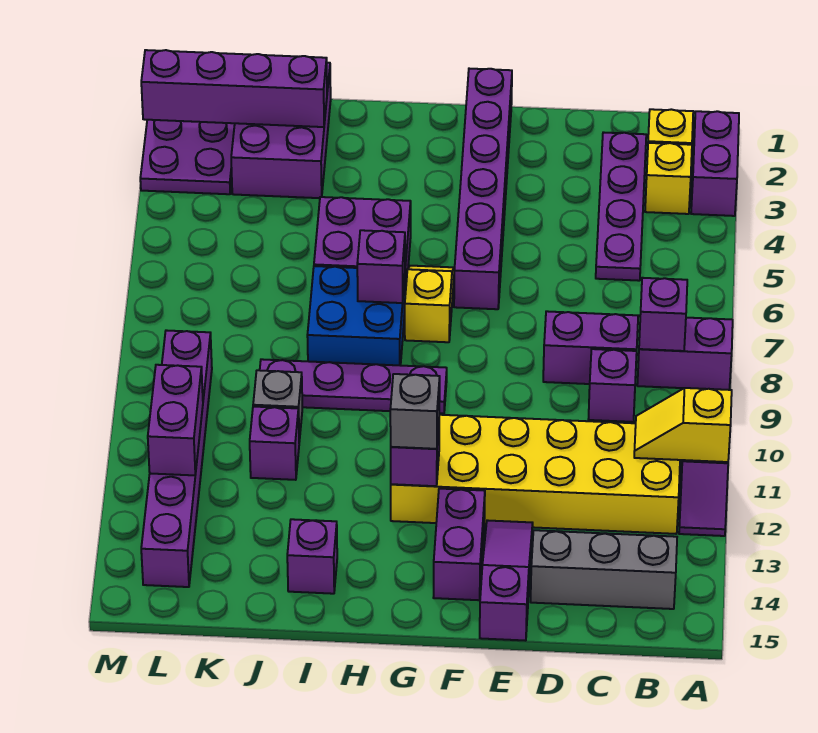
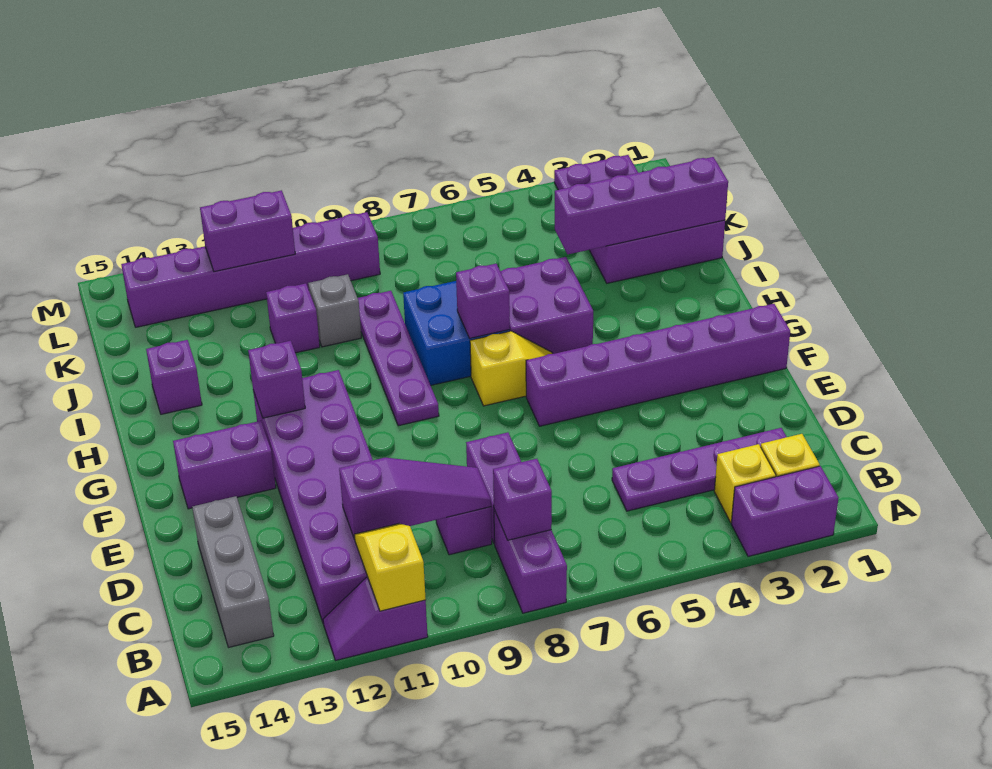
yellow 2x6 brick [391,415,680,534] -> purple 2x6 brick [253,370,373,624]
purple 1x3 slope [480,520,533,641] -> purple 1x3 slope moved to [339,458,491,539]
grey 1x1 brick [390,374,440,449] -> none
purple 1x4 brick [141,50,327,127] -> purple 1x4 brick turned to [555,157,728,254]

